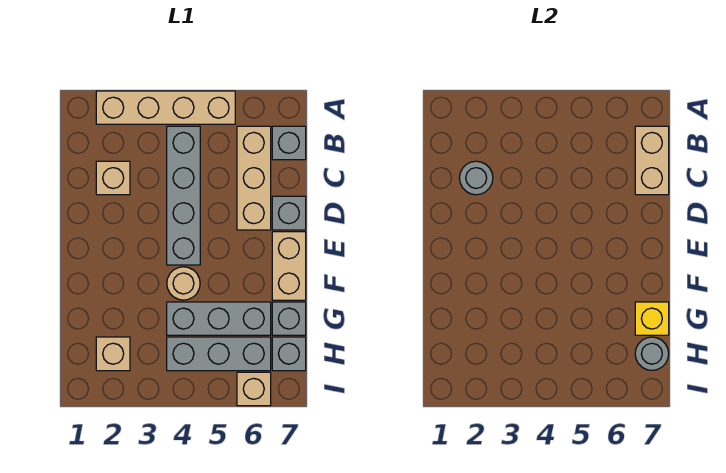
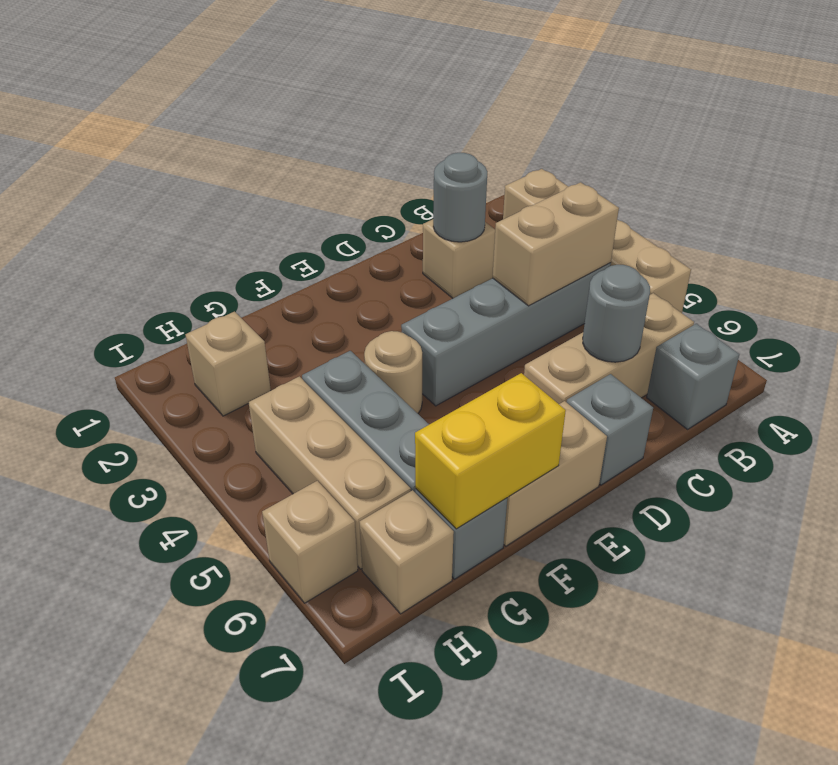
tan 1x2 brick [635,126,669,195] -> tan 1x2 brick moved to [493,182,619,306]
yellow 1x1 brick [635,302,669,335] -> yellow 1x2 brick [415,373,566,529]
grey 1x3 brick [167,337,271,371] -> tan 1x3 brick [249,376,411,569]
grey 1x1 brick [272,337,306,371] -> tan 1x1 brick [360,490,454,614]
grey 1x1 round brick [635,337,669,370] -> grey 1x1 round brick moved to [583,265,650,362]

